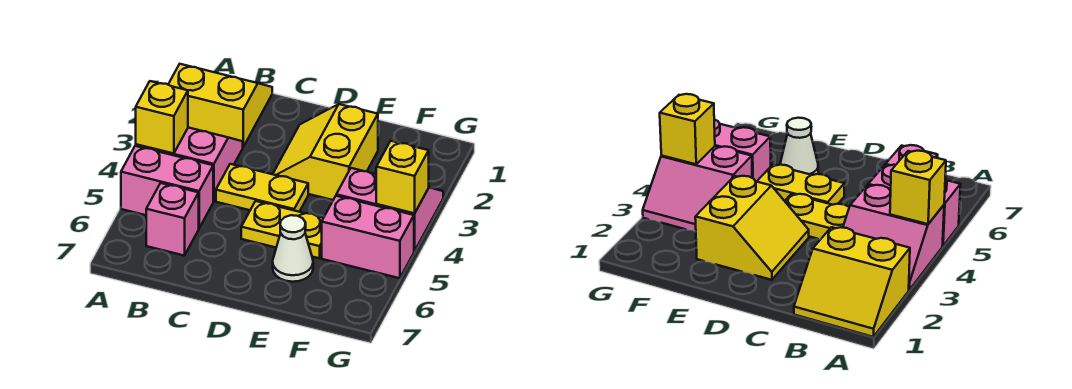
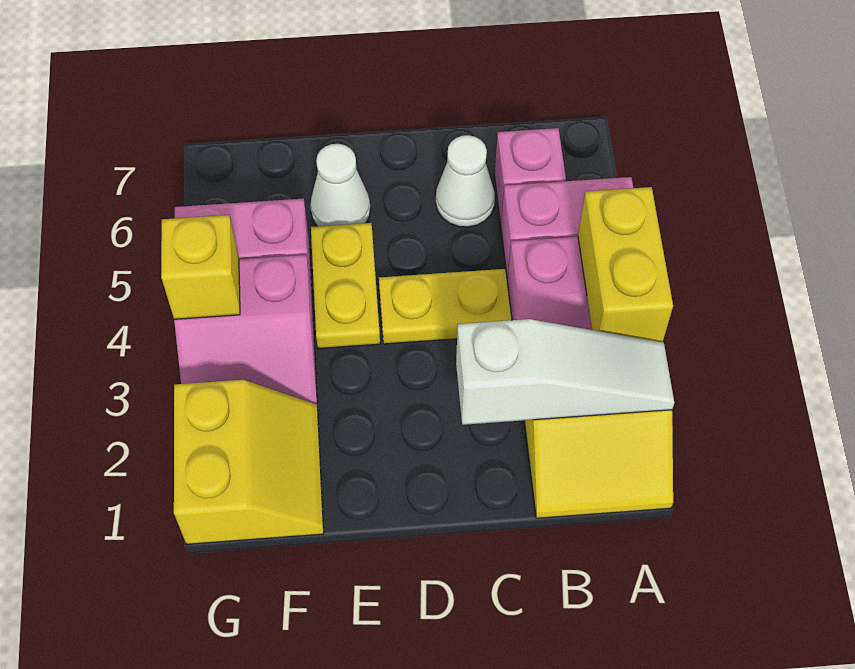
none -> white 1x3 slope [456,319,674,425]
yellow 1x1 brick [136,81,188,154] -> yellow 1x2 brick [578,187,673,342]
none -> white 1x1 cone [436,135,495,227]
yellow 2x2 slope [273,104,378,200] -> yellow 2x2 slope moved to [174,380,324,544]
yellow 1x2 plate [241,201,323,258] -> yellow 1x2 plate turned to [311,223,380,349]

